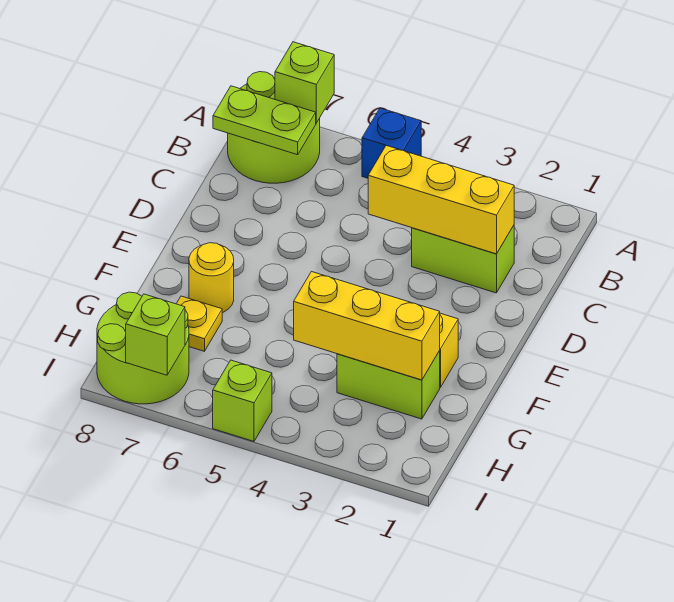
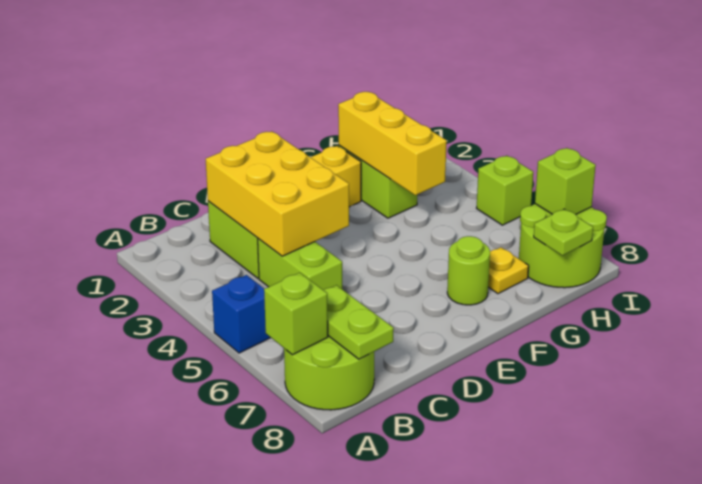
yellow 1x3 brick [368,146,514,254] -> yellow 2x3 brick [206,131,349,256]
none -> lime 1x2 brick [258,239,342,290]
yellow 1x1 round brick [189,243,234,313] -> lime 1x1 round brick [447,236,490,305]
none -> lime 1x1 plate [534,209,593,256]

